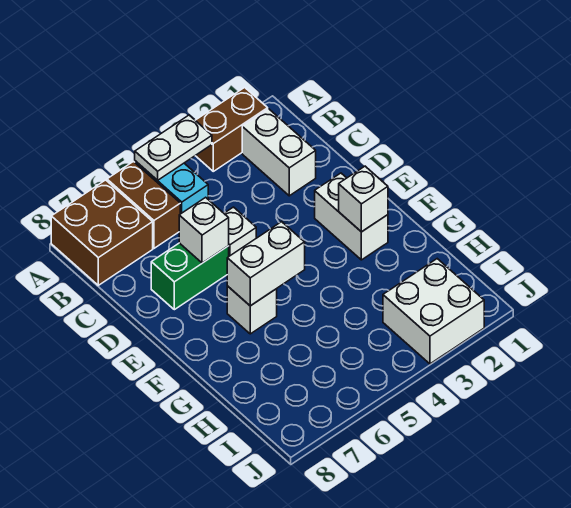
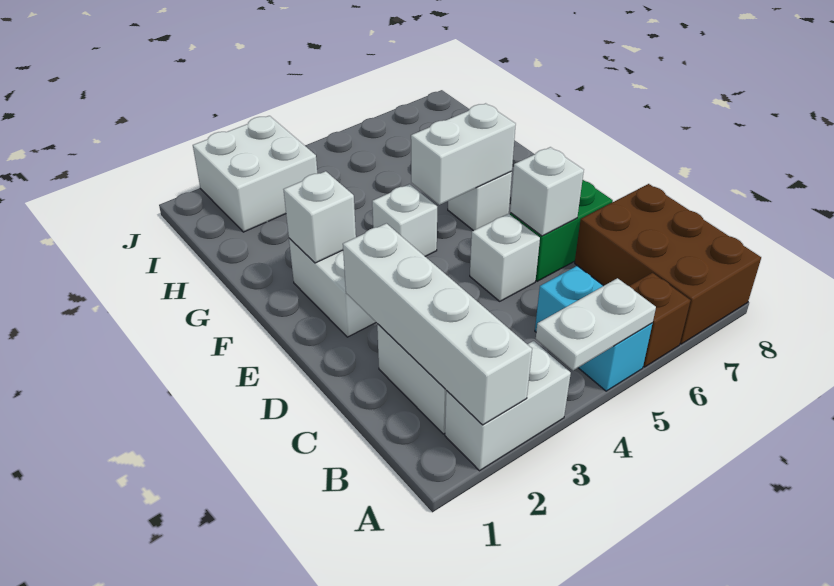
brown 1x2 brick [195,87,268,171] -> white 1x2 brick [445,341,571,471]
none -> white 1x4 brick [343,223,532,425]
brown 1x2 brick [107,162,180,248] -> brown 1x1 brick [630,273,690,367]
brown 2x2 brick [51,180,153,285] -> brown 2x3 brick [575,184,761,344]
none -> white 1x1 brick [372,184,437,257]

